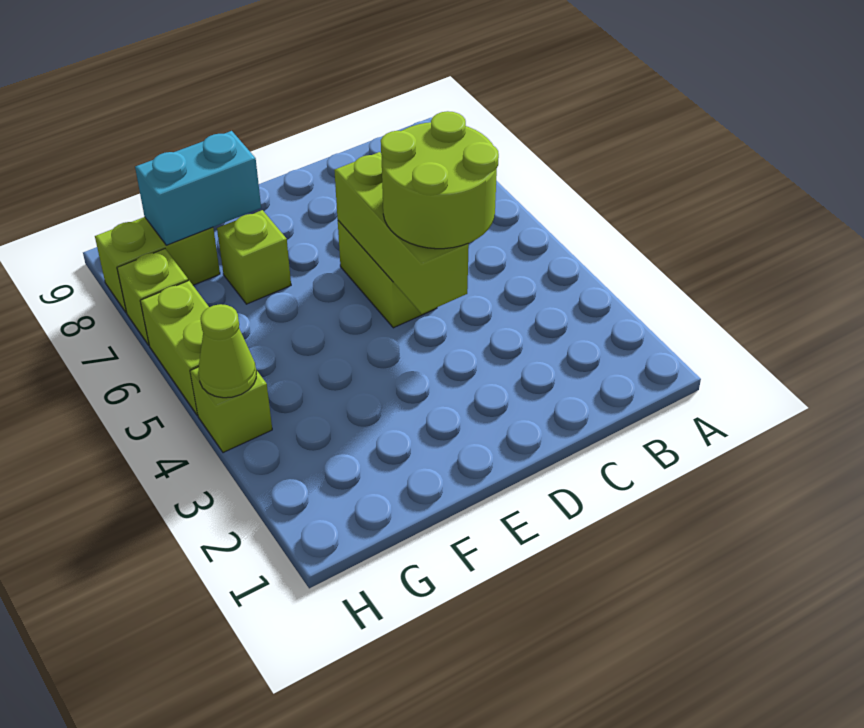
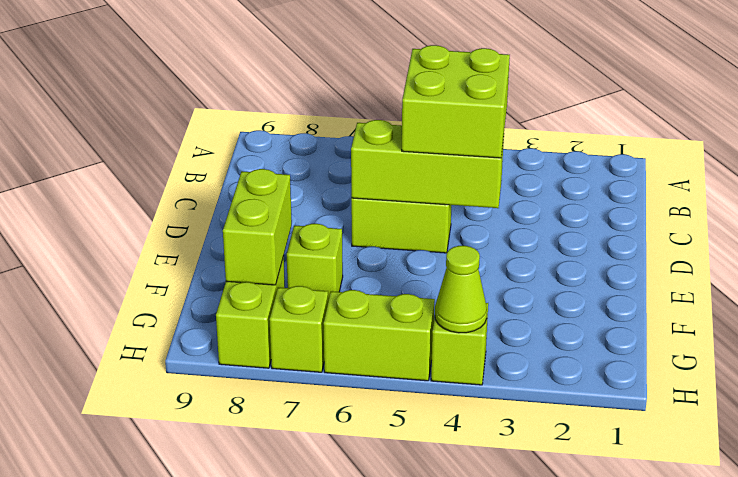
lime 2x2 round brick [381,111,499,249] -> lime 2x2 brick [402,45,510,158]
cyan 1x2 brick [135,131,261,245] -> lime 1x2 brick [223,169,292,285]

